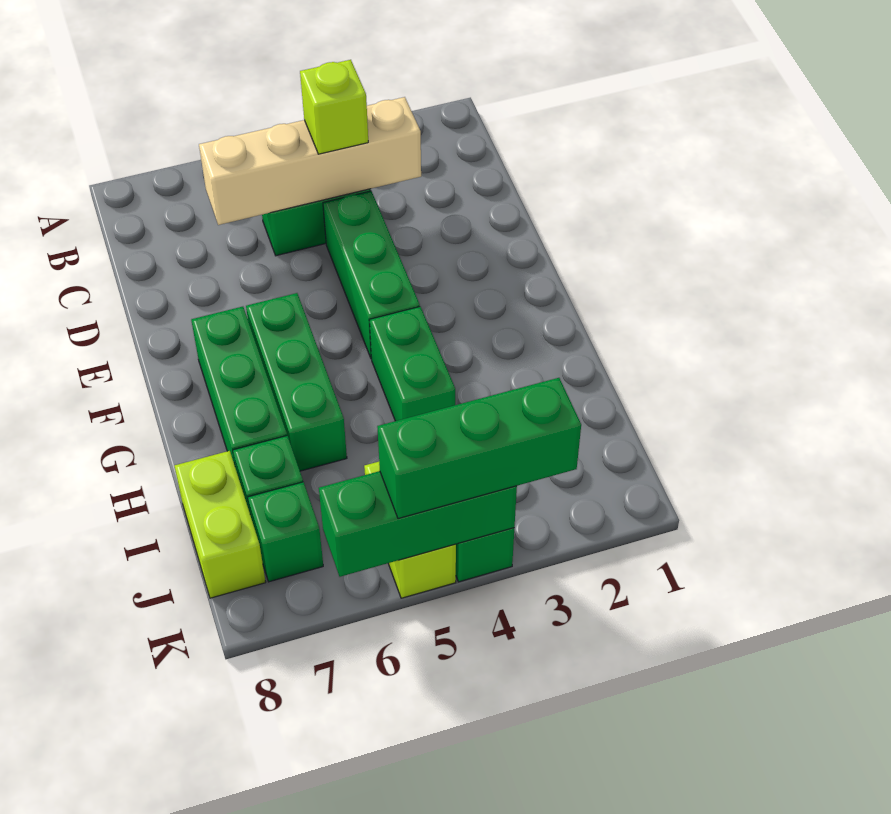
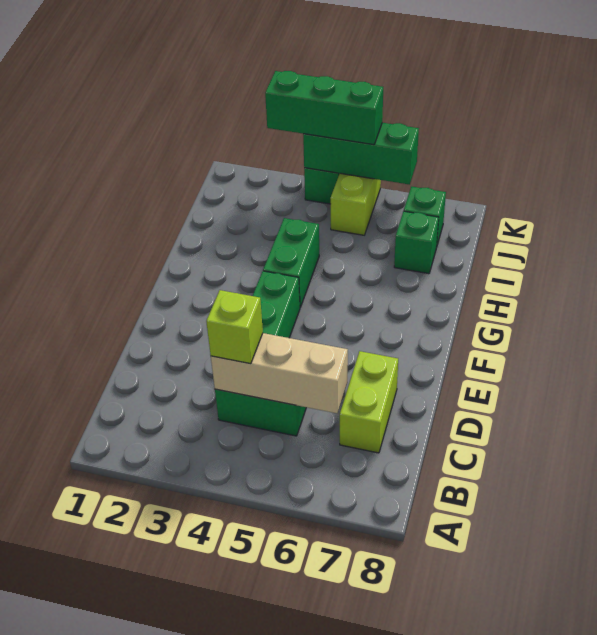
tan 1x4 brick [199,97,421,225] -> tan 1x3 brick [211,333,348,413]
green 1x3 brick [246,293,347,471] -> none
green 1x3 brick [191,307,287,468] -> none
lime 1x2 brick [174,451,266,598] -> lime 1x2 brick moved to [340,351,398,453]

